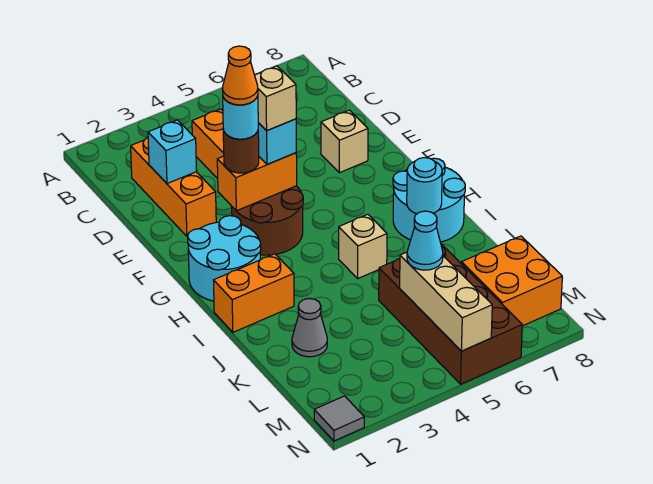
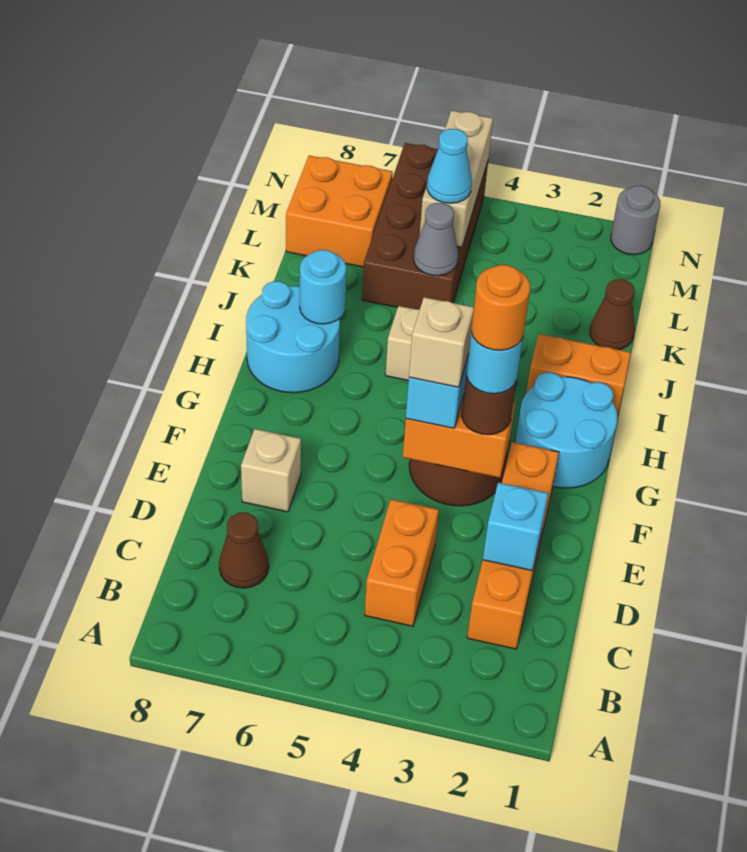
orange 1x3 brick [131,138,216,236] -> orange 1x4 brick [467,442,559,649]
none -> brown 1x1 cone [219,513,269,588]
orange 1x1 cone [222,46,258,105] -> orange 1x1 round brick [471,265,530,350]
none -> brown 1x1 cone [590,279,635,350]
grey 1x1 cone [292,299,327,357] -> grey 1x1 cone moved to [414,203,458,276]
grey 1x1 tile [314,396,364,441] -> grey 1x1 round brick [611,186,660,255]

